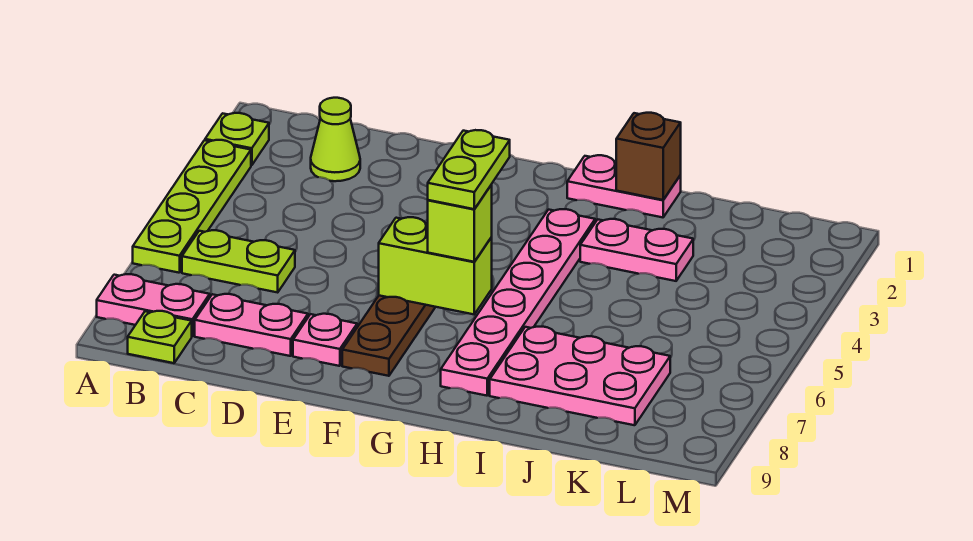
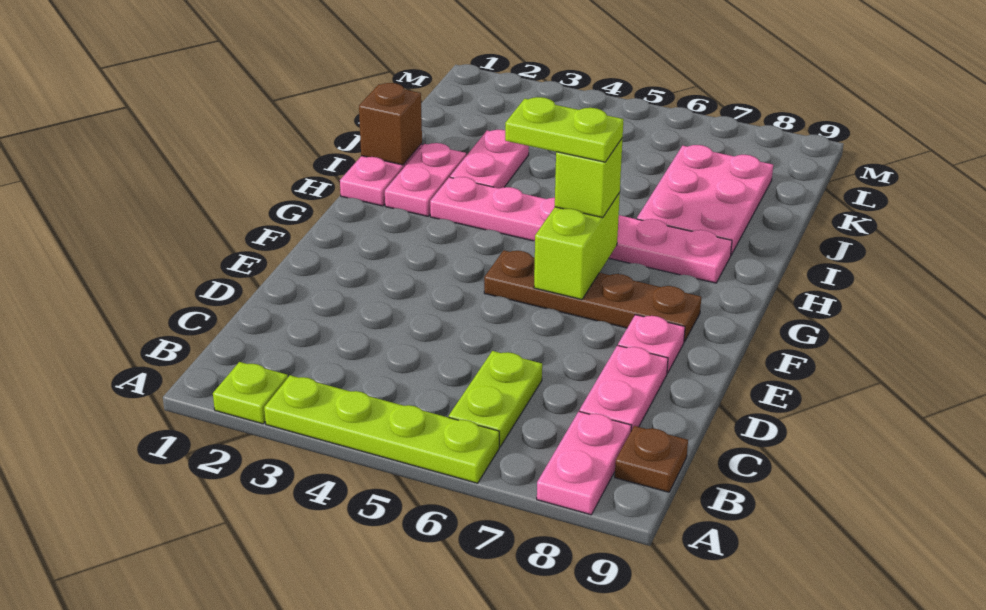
lime 1x1 plate [128,311,192,363] -> brown 1x1 plate [615,426,688,492]
lime 1x1 cone [311,98,360,181] -> none
none -> pink 1x2 plate [385,143,466,216]

